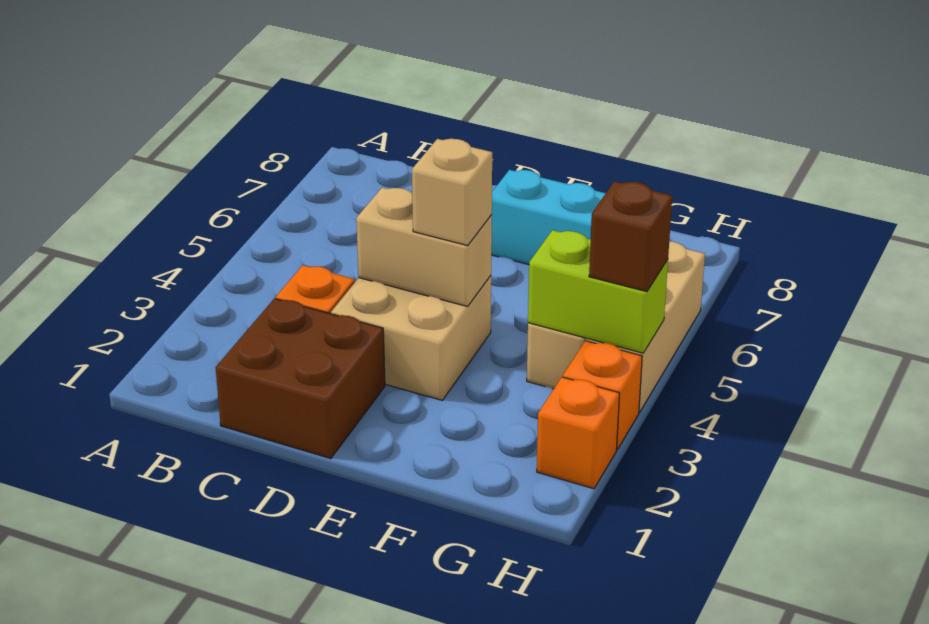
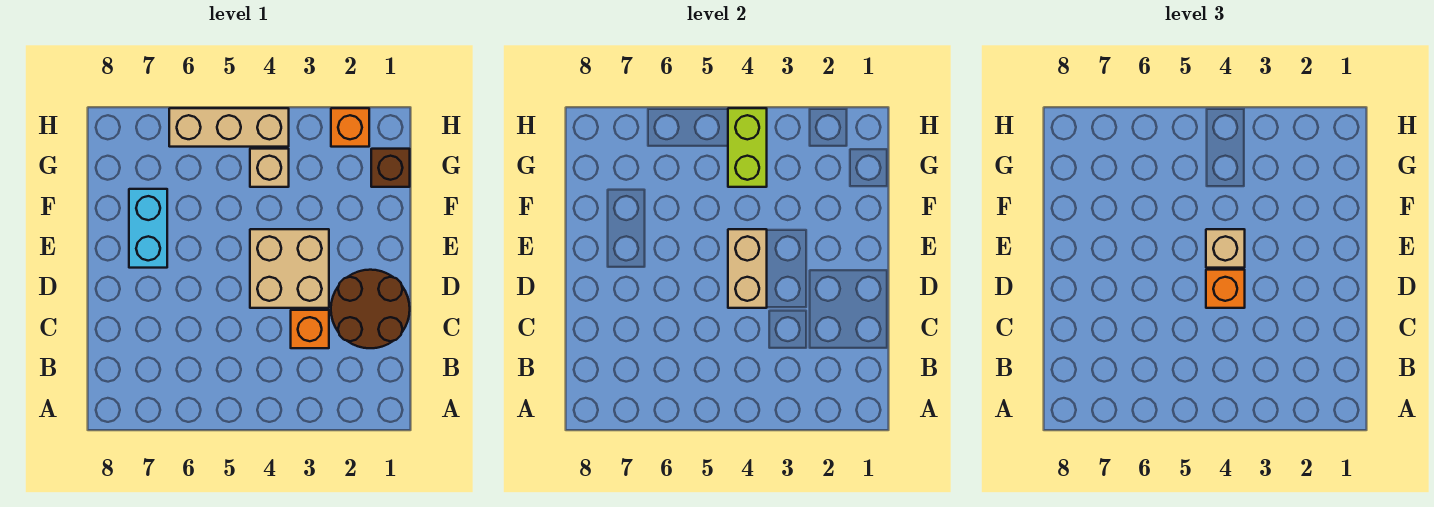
brown 2x2 brick [216,298,385,459] -> brown 2x2 round brick [331,270,410,348]
orange 1x1 brick [563,341,642,450] -> orange 1x1 brick moved to [1206,270,1245,308]
brown 1x1 brick [589,181,672,292] -> brown 1x1 brick moved to [371,149,410,187]

